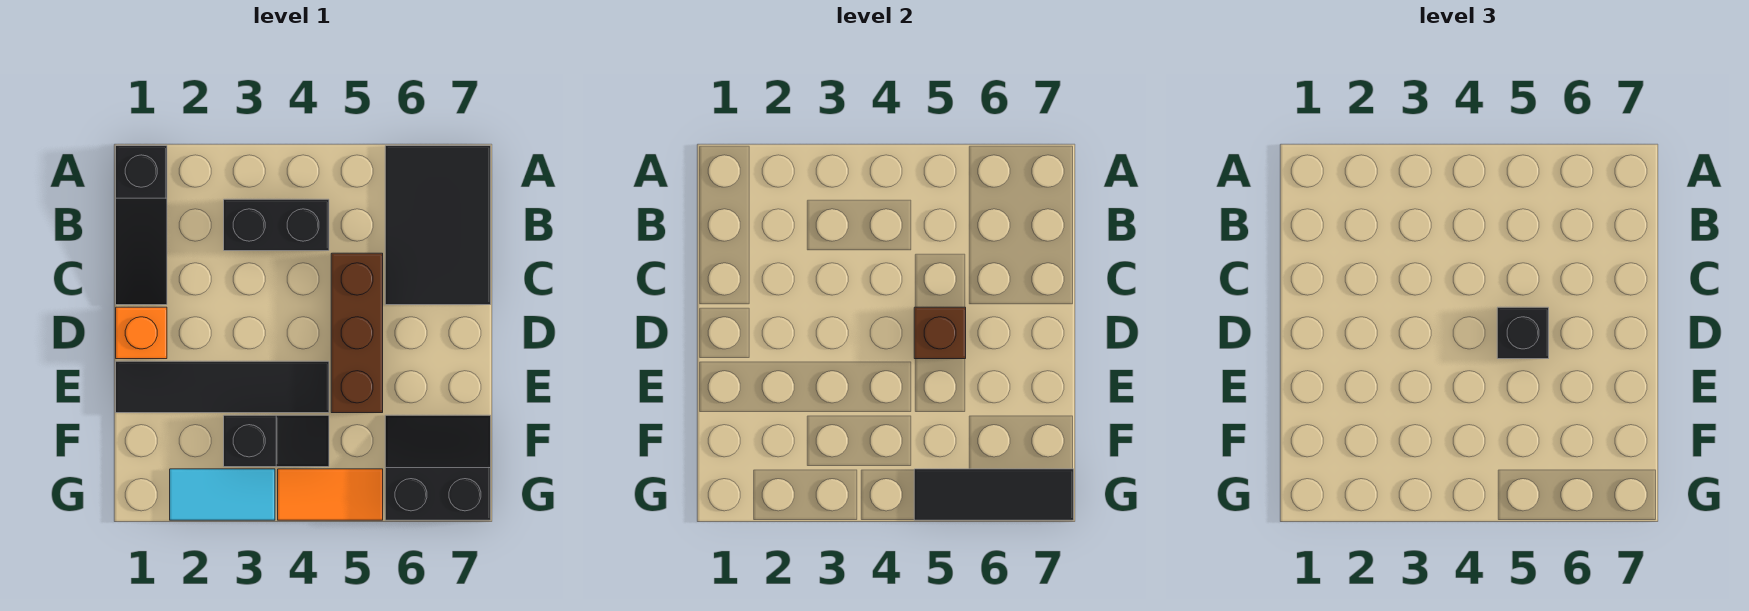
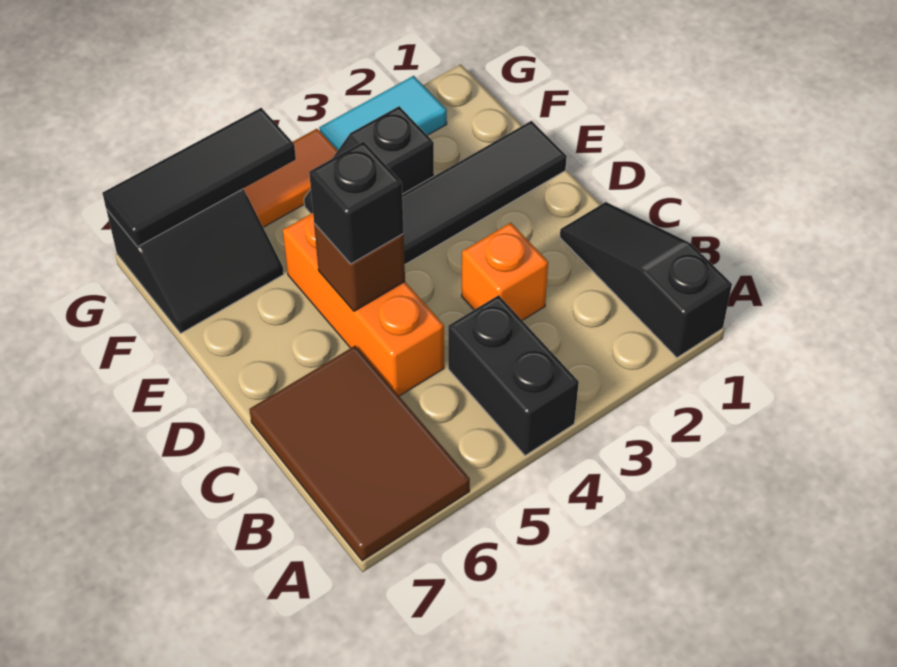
black 2x3 tile [385,146,491,305] -> brown 2x3 tile [249,346,470,561]
black 1x2 brick [224,199,329,251] -> black 1x2 brick turned to [448,295,579,456]
brown 1x3 brick [331,253,383,413] -> orange 1x3 brick [283,213,444,396]
orange 1x1 brick [116,307,167,359] -> orange 1x1 brick moved to [462,223,548,320]

